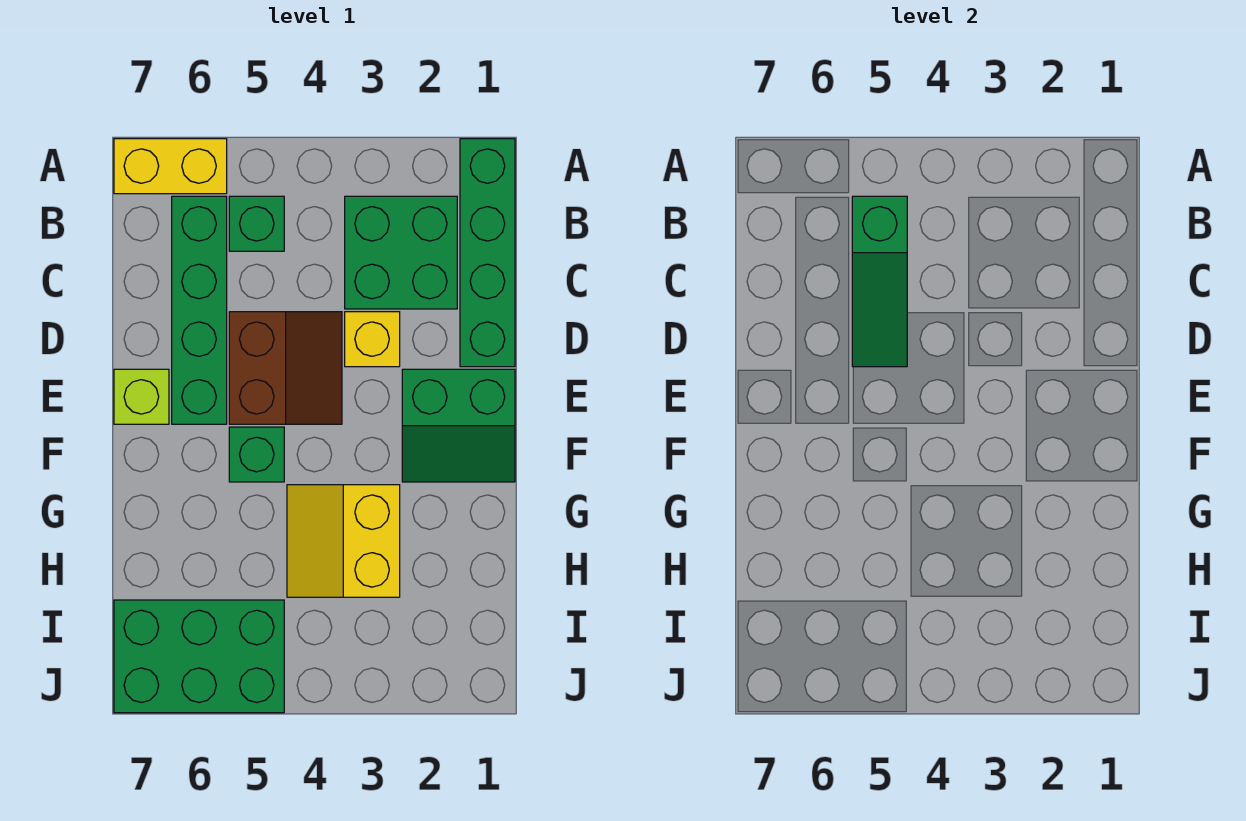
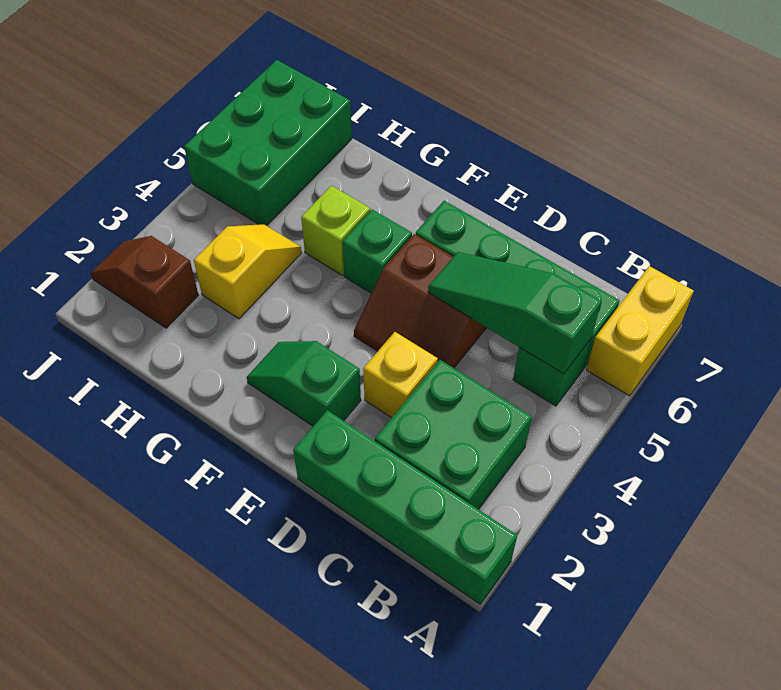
green 2x2 slope [402,369,515,482] -> green 1x2 slope [247,341,361,426]
lime 1x1 brick [114,369,169,424] -> lime 1x1 brick moved to [301,186,370,275]
yellow 2x2 slope [287,485,400,597] -> yellow 1x2 slope [194,224,301,319]
none -> brown 1x2 slope [90,236,199,328]

